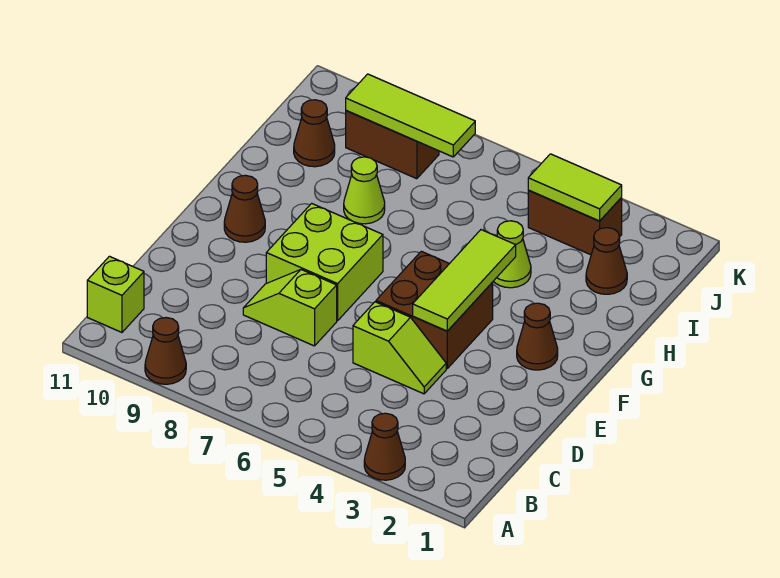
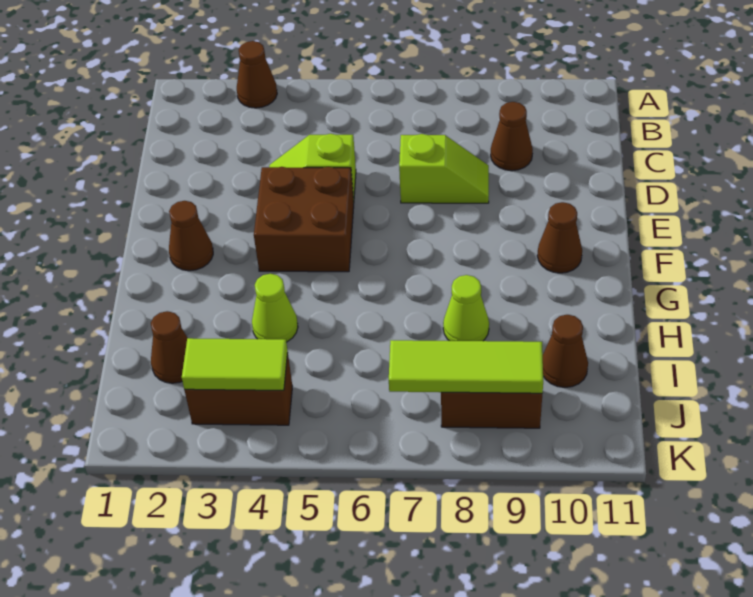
brown 1x1 cone [145,318,186,384] -> brown 1x1 cone moved to [491,102,533,171]
lime 1x1 brick [87,256,144,332] -> none
lime 1x3 tile [413,230,516,331] -> none
lime 2x2 brick [266,203,383,321] -> none

